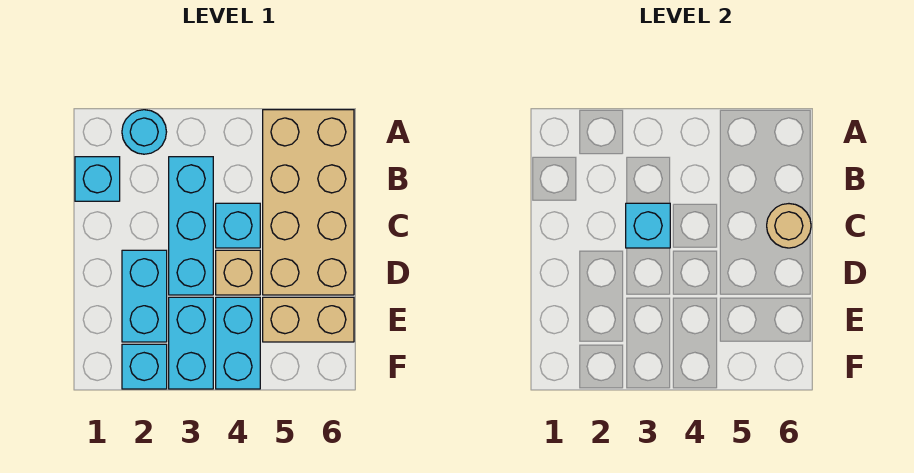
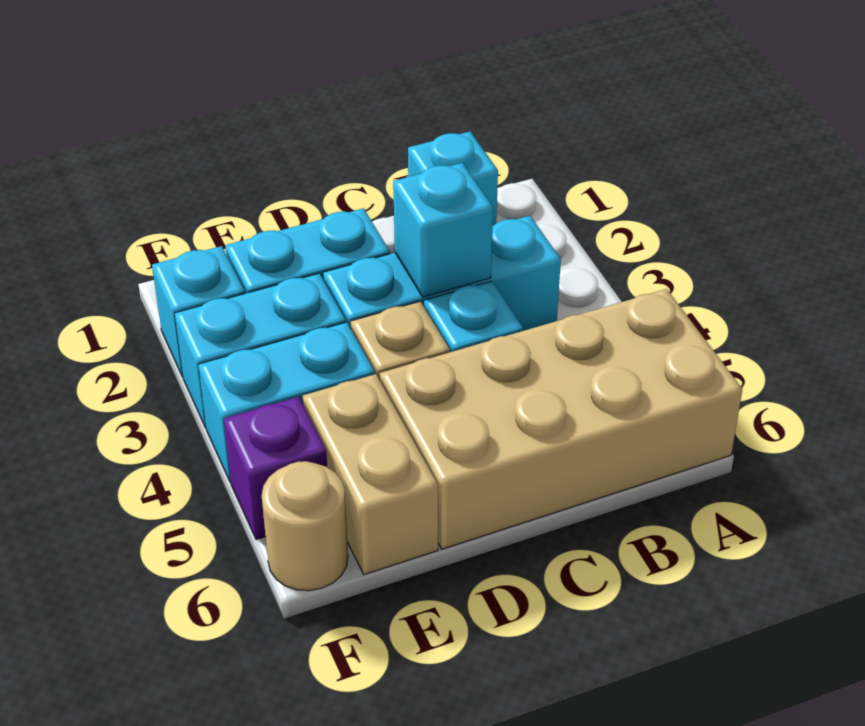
cyan 1x1 round brick [122,110,166,154] -> none
tan 1x1 round brick [767,204,811,248] -> tan 1x1 round brick moved to [262,461,348,591]
none -> purple 1x1 brick [224,397,327,540]

